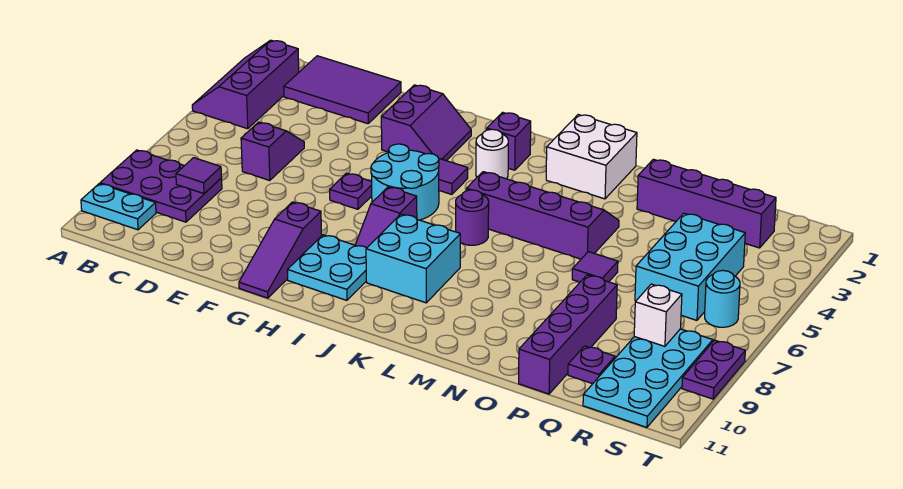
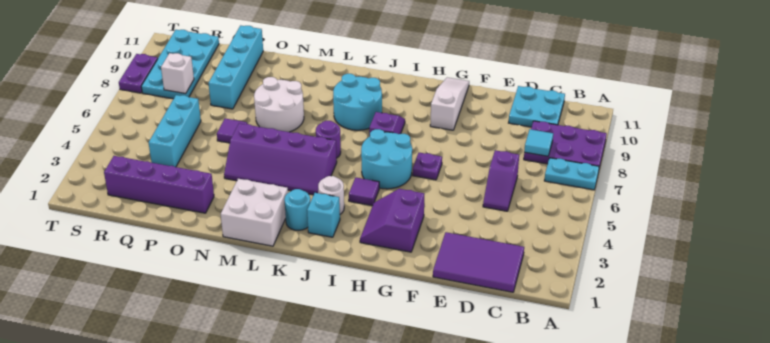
purple 2x3 slope [192,40,299,129] -> none
cyan 1x2 plate [81,184,156,230] -> cyan 1x2 plate moved to [544,158,599,190]
purple 1x1 tile [176,158,222,194] -> cyan 1x1 tile [524,129,553,156]
purple 1x3 slope [239,202,322,298] -> white 1x3 slope [430,78,469,130]
cyan 2x2 plate [287,235,366,300] -> cyan 2x2 plate moved to [509,86,565,127]
purple 1x1 brick [487,112,531,170] -> cyan 1x1 brick [307,193,340,237]
cyan 2x2 brick [366,214,460,303] -> cyan 2x2 round brick [333,74,382,130]
none -> white 2x2 round brick [254,77,304,132]
purple 1x4 brick [519,275,617,394] -> cyan 1x4 brick [209,26,263,109]
cyan 2x3 brick [635,213,745,320] -> cyan 1x3 brick [149,95,201,167]
purple 1x1 plate [568,346,615,384] -> none
cyan 1x1 round brick [705,270,740,327] -> cyan 1x1 round brick moved to [284,189,310,230]

